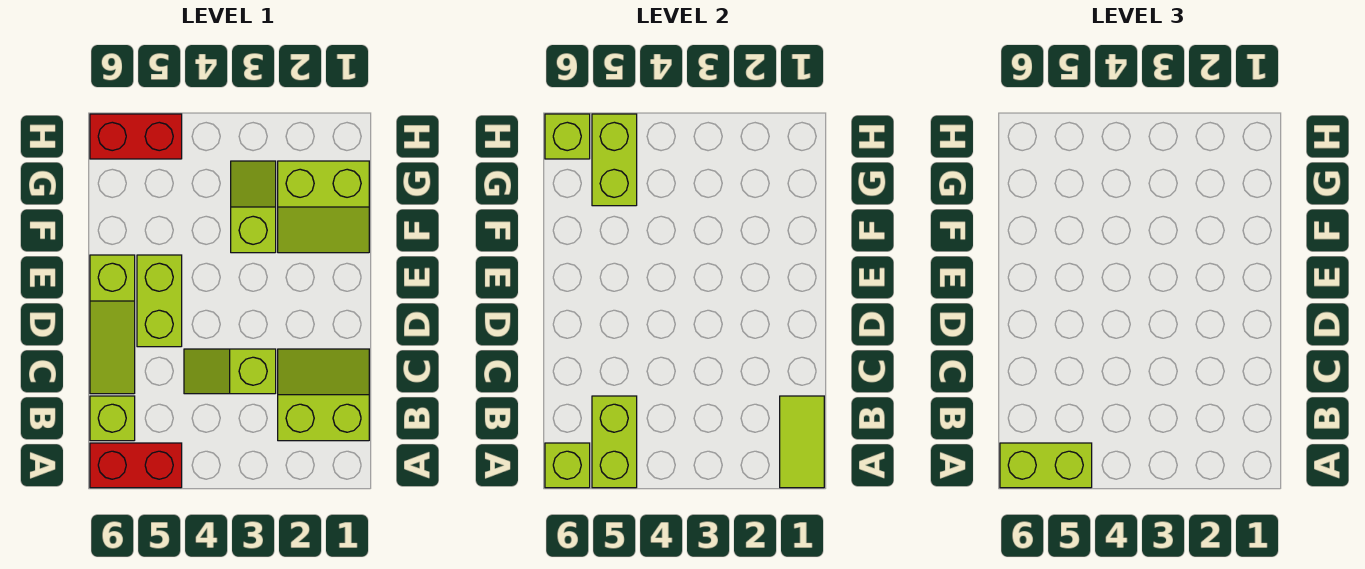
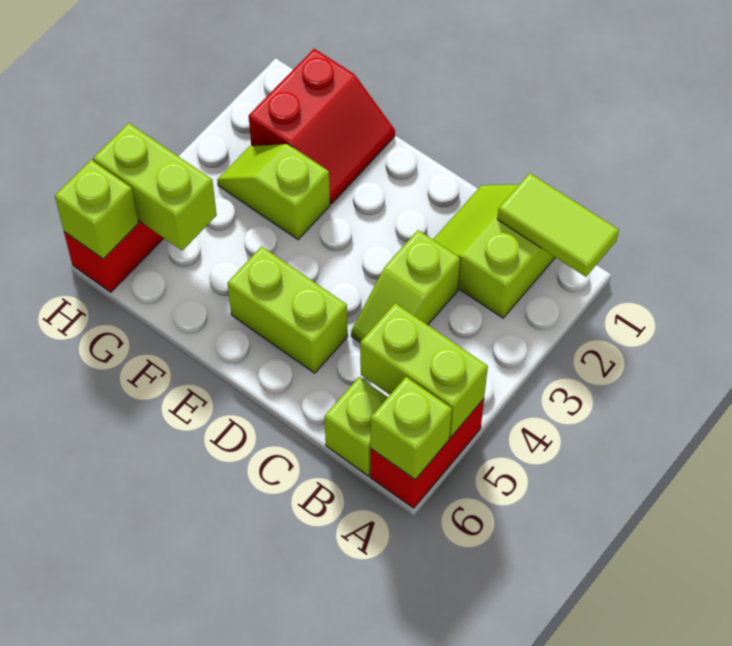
lime 1x2 brick [1000,443,1092,488] -> none
lime 1x3 slope [90,255,135,394] -> none
lime 2x2 slope [278,161,369,253] -> red 2x2 slope [249,49,395,204]

